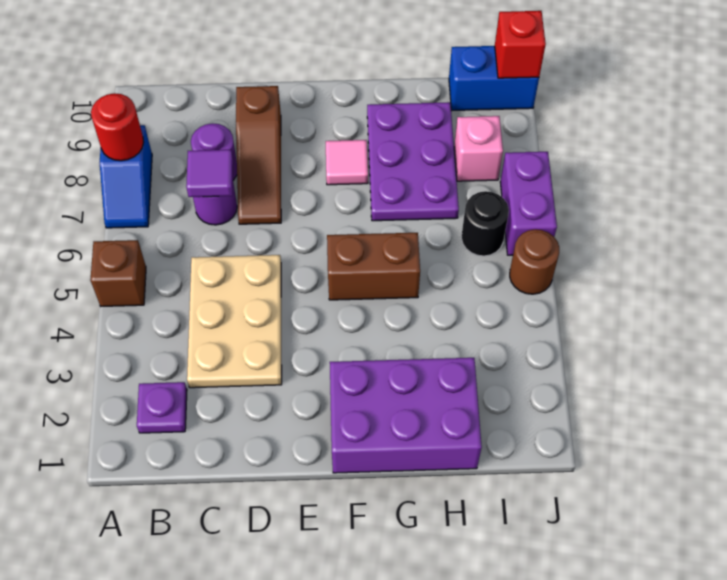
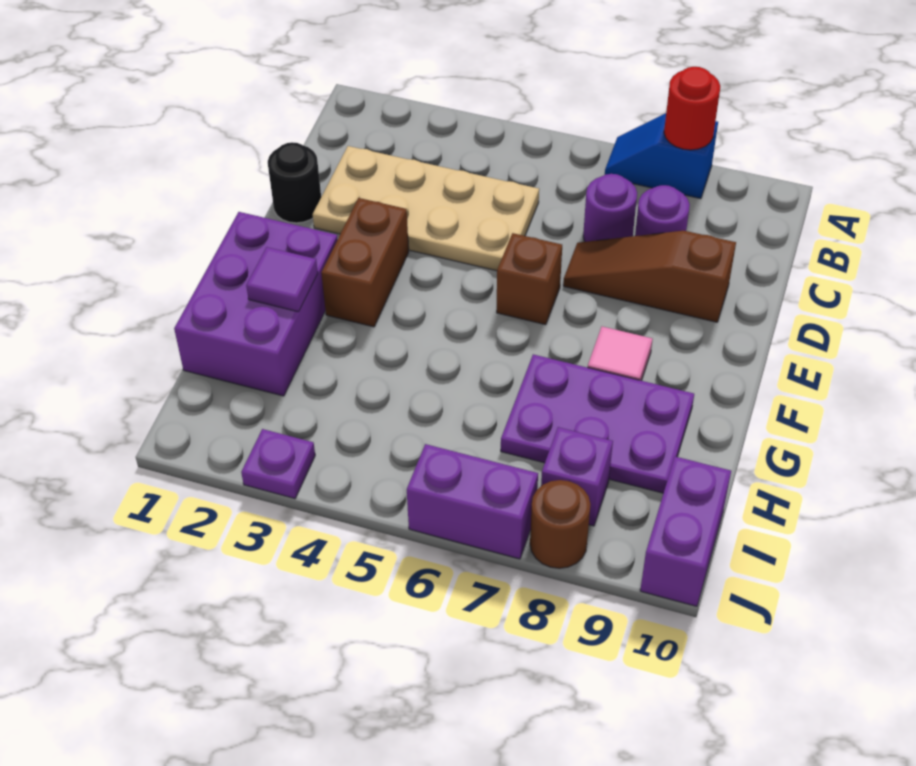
brown 1x1 brick [90,240,146,306] -> brown 1x1 brick moved to [497,233,562,325]
purple 1x1 plate [137,382,187,433] -> purple 1x1 plate moved to [241,429,315,499]
tan 2x3 plate [187,255,282,388] -> tan 2x4 plate [313,146,539,271]
purple 1x1 tile [186,150,233,197] -> purple 1x1 tile moved to [246,247,318,312]
brown 1x2 brick [327,233,420,300] -> brown 1x2 brick moved to [321,198,409,327]
black 1x1 round brick [461,191,509,256] -> black 1x1 round brick moved to [268,142,321,223]
pink 1x1 brick [454,116,503,181] -> purple 1x1 brick [541,427,613,526]
blue 1x2 brick [449,46,539,110] -> purple 1x2 brick [640,456,731,606]
brown 1x1 round brick [510,229,559,294] -> brown 1x1 round brick moved to [530,480,591,568]
red 1x1 brick [495,11,546,78] -> none

